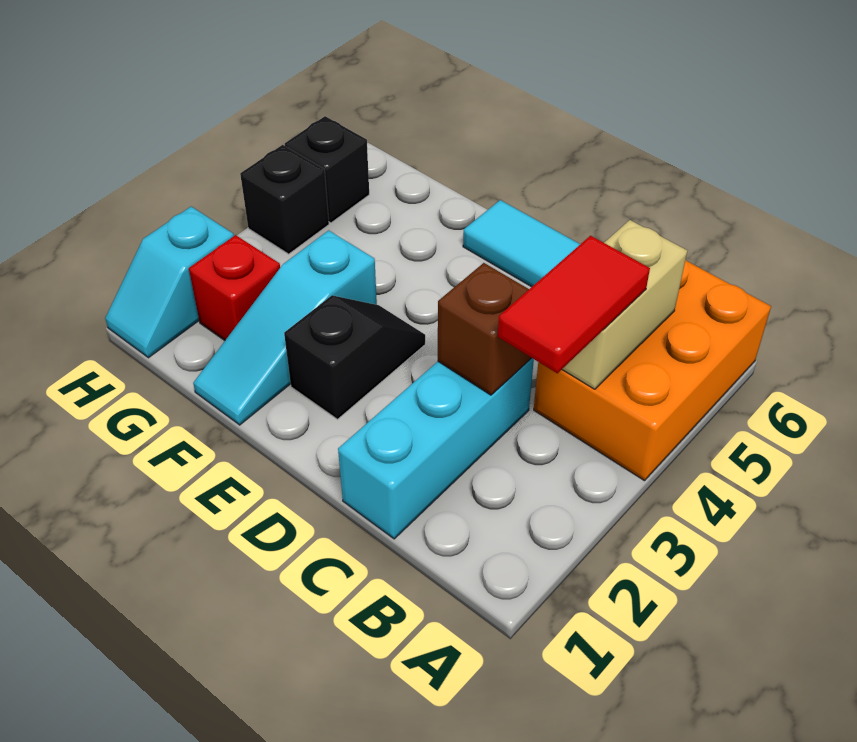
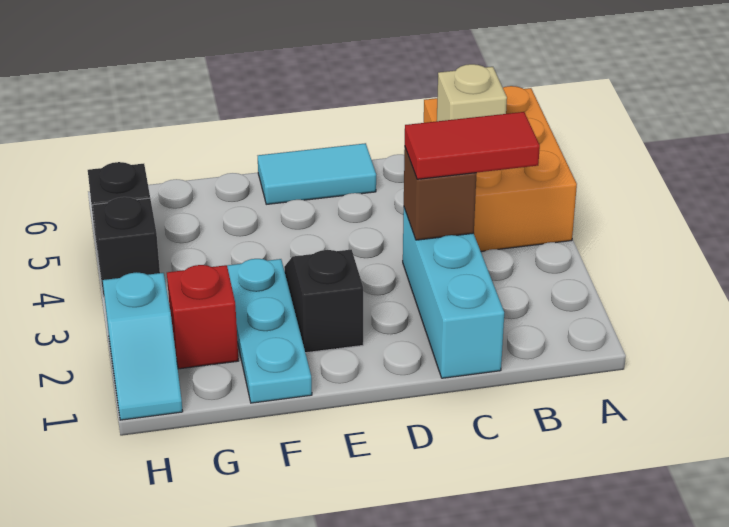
red 1x2 tile [498,236,650,373] -> red 1x2 tile turned to [405,112,540,179]
tan 1x2 brick [562,220,687,389] -> tan 1x1 brick [437,64,507,121]
cyan 1x3 slope [193,230,377,425] -> cyan 1x3 plate [227,259,312,403]

